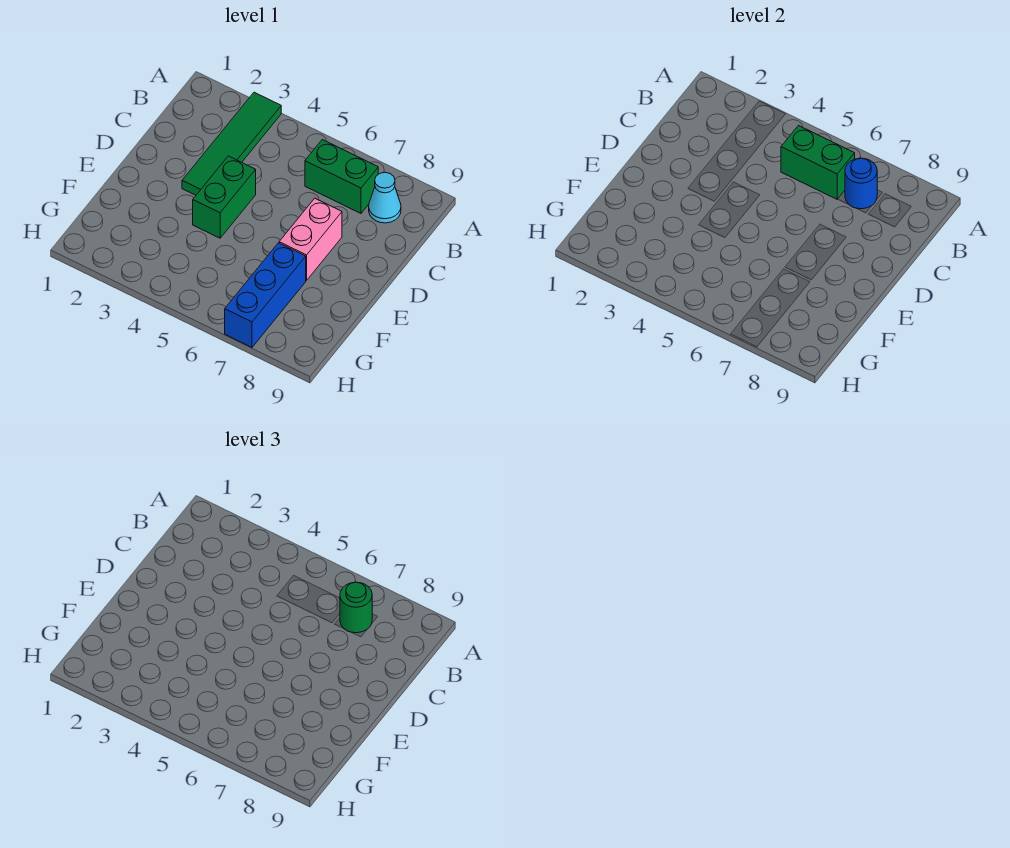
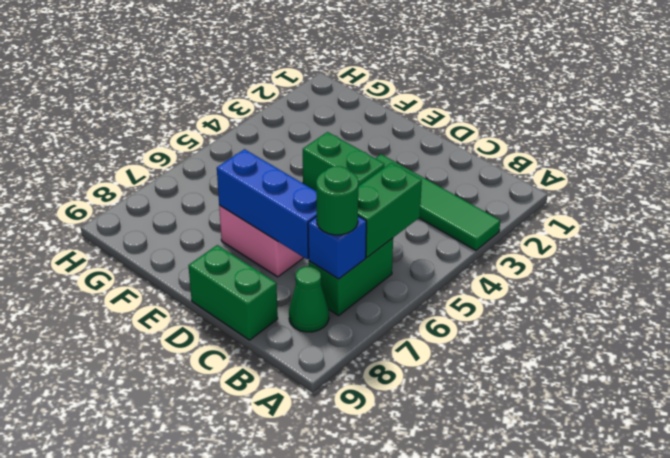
blue 1x1 round brick [845,158,877,209] -> blue 1x1 brick [308,216,366,279]
cyan 1x1 cone [369,172,401,223] -> green 1x1 cone [289,266,329,332]
none -> green 1x2 brick [188,245,278,340]
blue 1x3 brick [225,243,306,347] -> blue 1x3 brick moved to [217,149,317,259]

